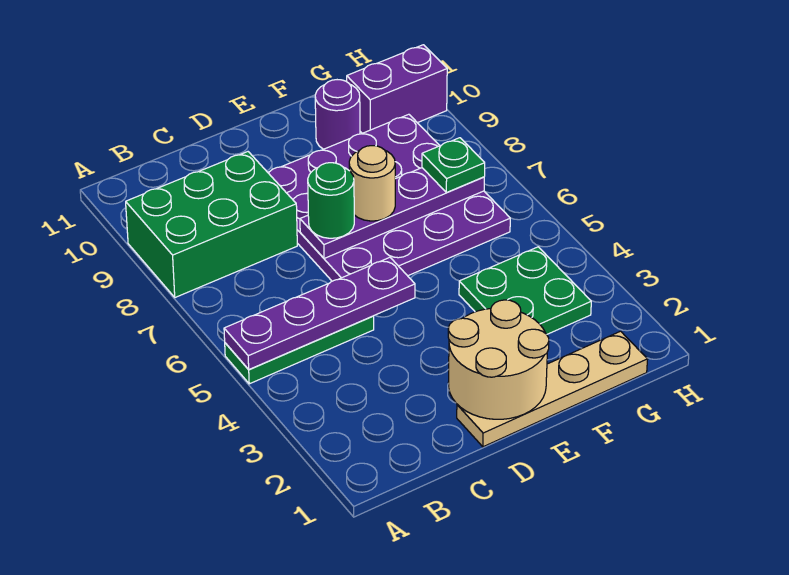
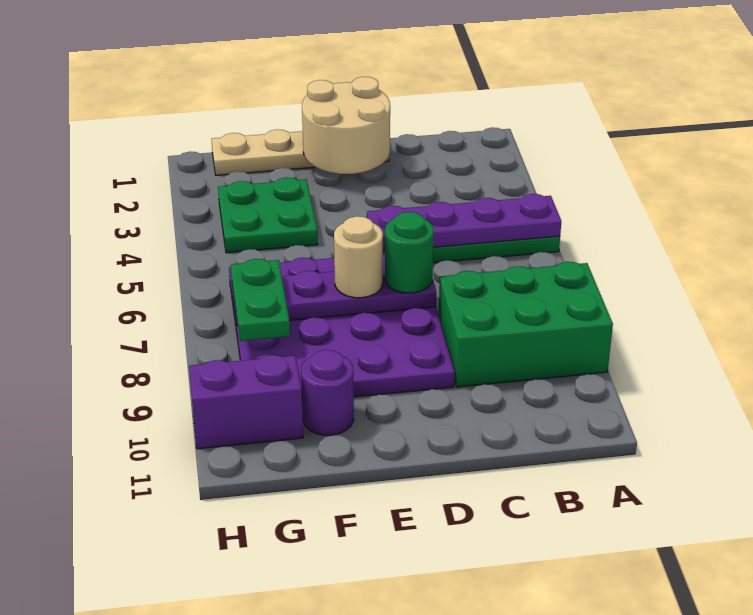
green 1x1 plate [422,138,485,192] -> green 1x2 plate [231,259,290,341]

